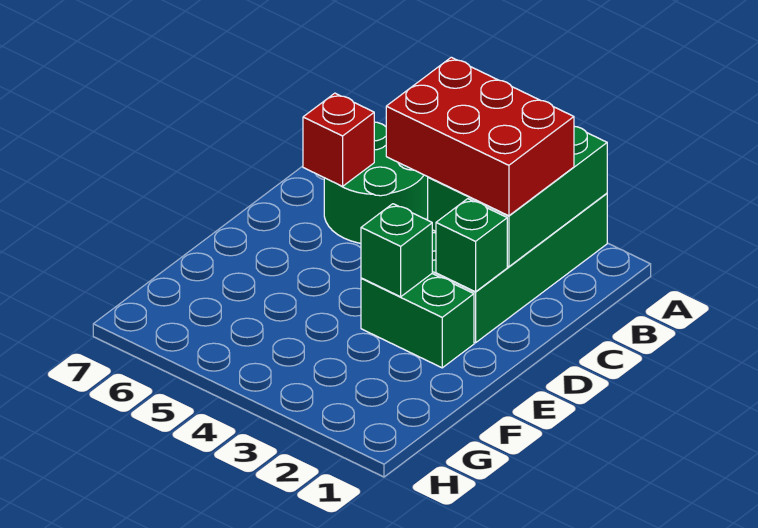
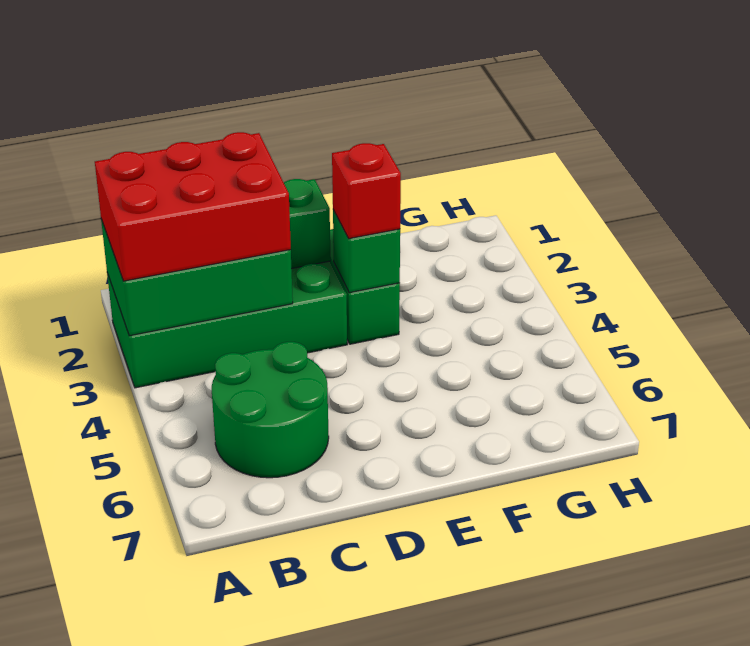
red 2x3 brick [386,57,574,216] -> red 2x3 brick turned to [95,132,291,281]
red 1x1 brick [303,93,374,186] -> red 1x1 brick moved to [332,143,401,239]

